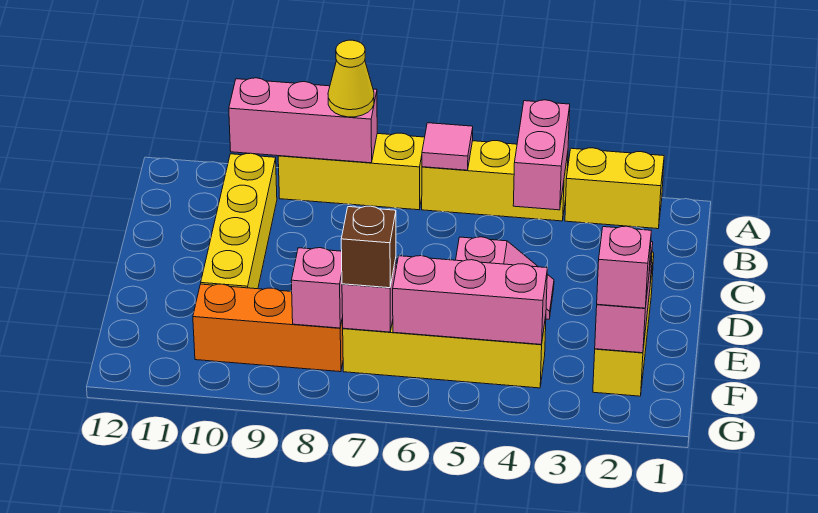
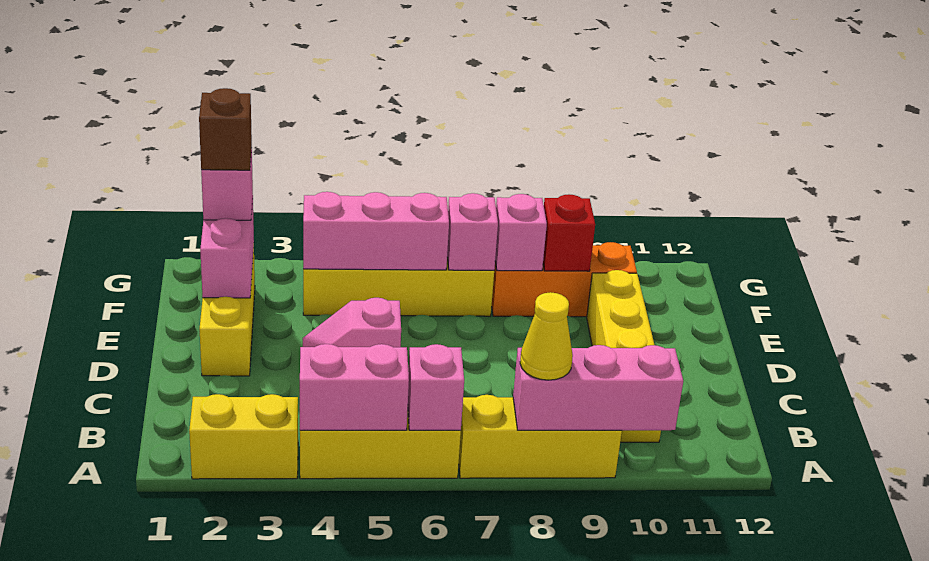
pink 1x2 brick [513,100,570,210] -> pink 1x2 brick turned to [300,344,409,430]
pink 1x1 tile [422,123,473,170] -> pink 1x1 brick [408,344,464,430]
brown 1x1 brick [341,206,396,288] -> brown 1x1 brick moved to [199,88,252,170]
none -> red 1x1 brick [543,194,595,271]

